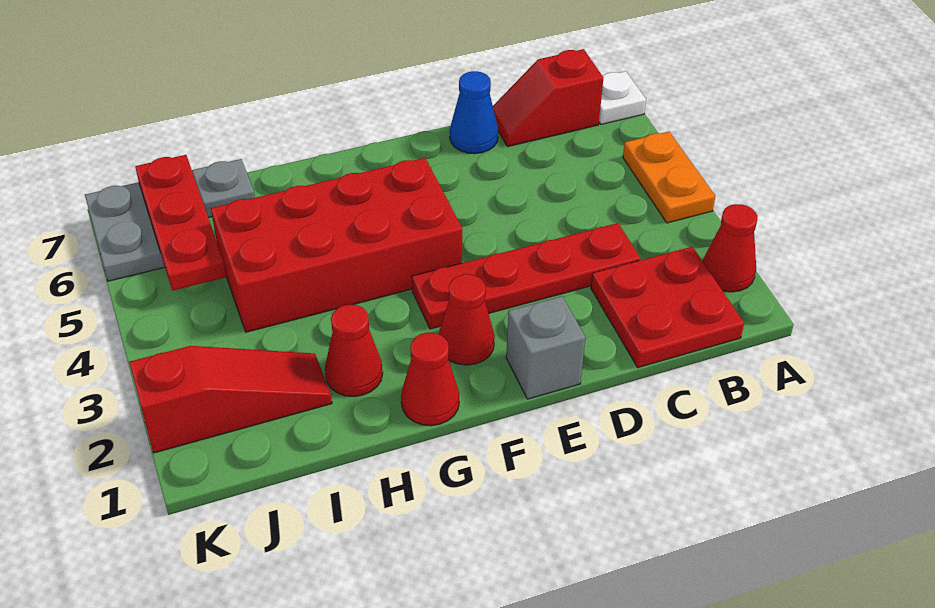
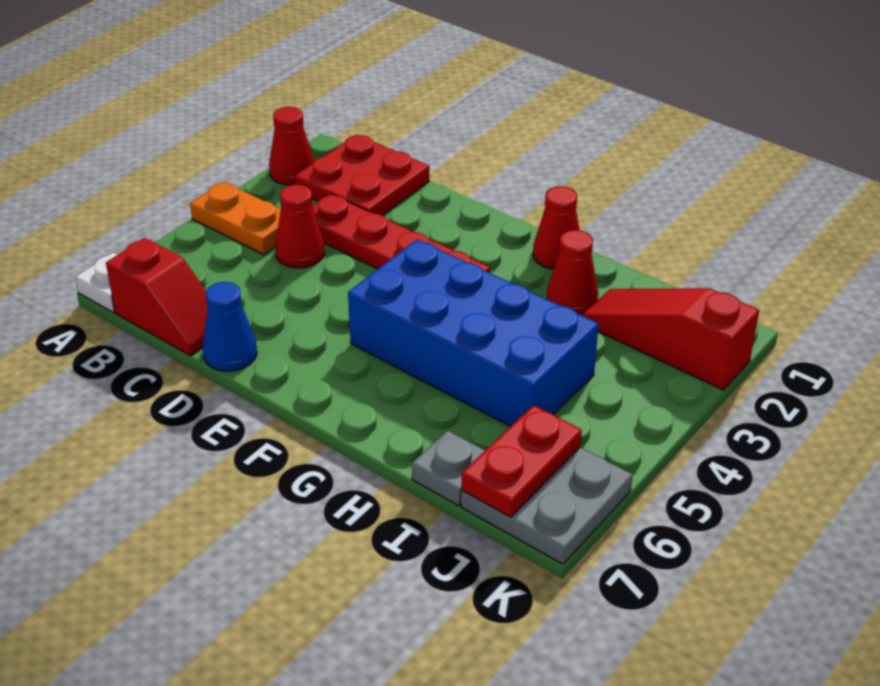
orange 1x2 plate [623,132,716,223] -> orange 1x2 plate turned to [190,182,281,255]
grey 1x1 brick [506,296,586,399] -> none
red 1x1 cone [439,274,495,365] -> red 1x1 cone moved to [275,185,325,268]
red 2x4 brick [211,158,462,332] -> blue 2x4 brick [348,240,599,426]
red 1x3 plate [135,155,226,291] -> red 1x2 plate [462,405,582,517]

